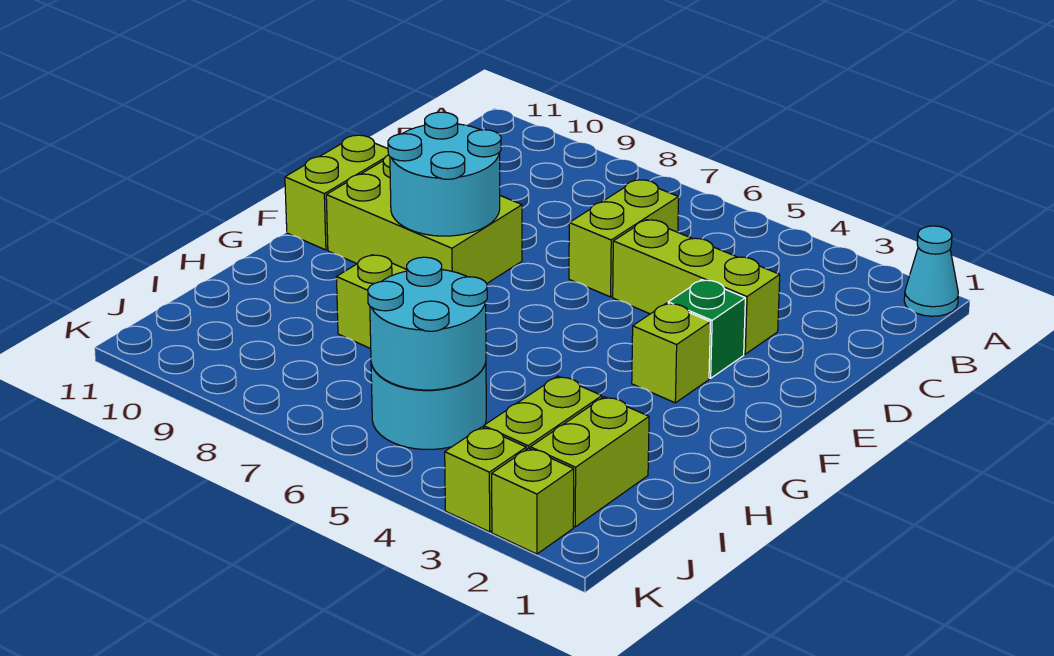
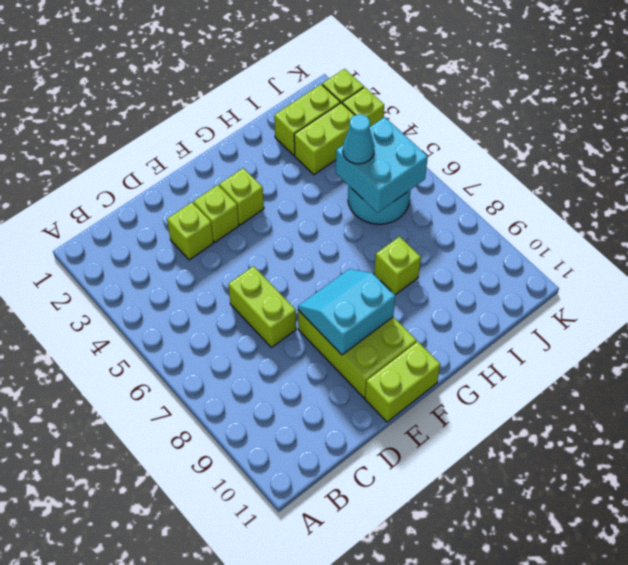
cyan 1x1 cone [904,226,958,316] -> cyan 1x1 cone moved to [343,114,374,164]
lime 1x2 brick [569,180,679,297] -> lime 1x2 brick turned to [228,266,296,347]
lime 1x3 brick [613,220,780,354] -> lime 1x1 brick [167,202,214,260]
green 1x1 brick [668,280,745,378] -> lime 1x1 brick [193,185,239,242]
cyan 2x2 round brick [388,112,501,236] -> cyan 2x2 slope [298,269,395,355]
cyan 2x2 round brick [368,257,487,390] -> cyan 2x2 brick [336,117,428,213]

